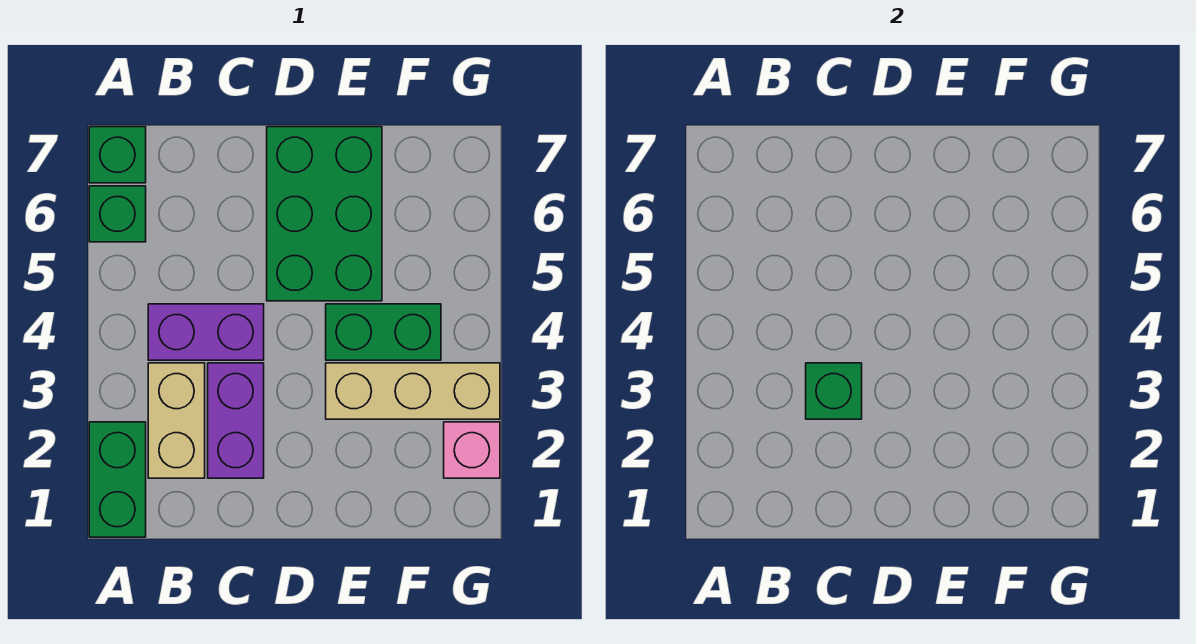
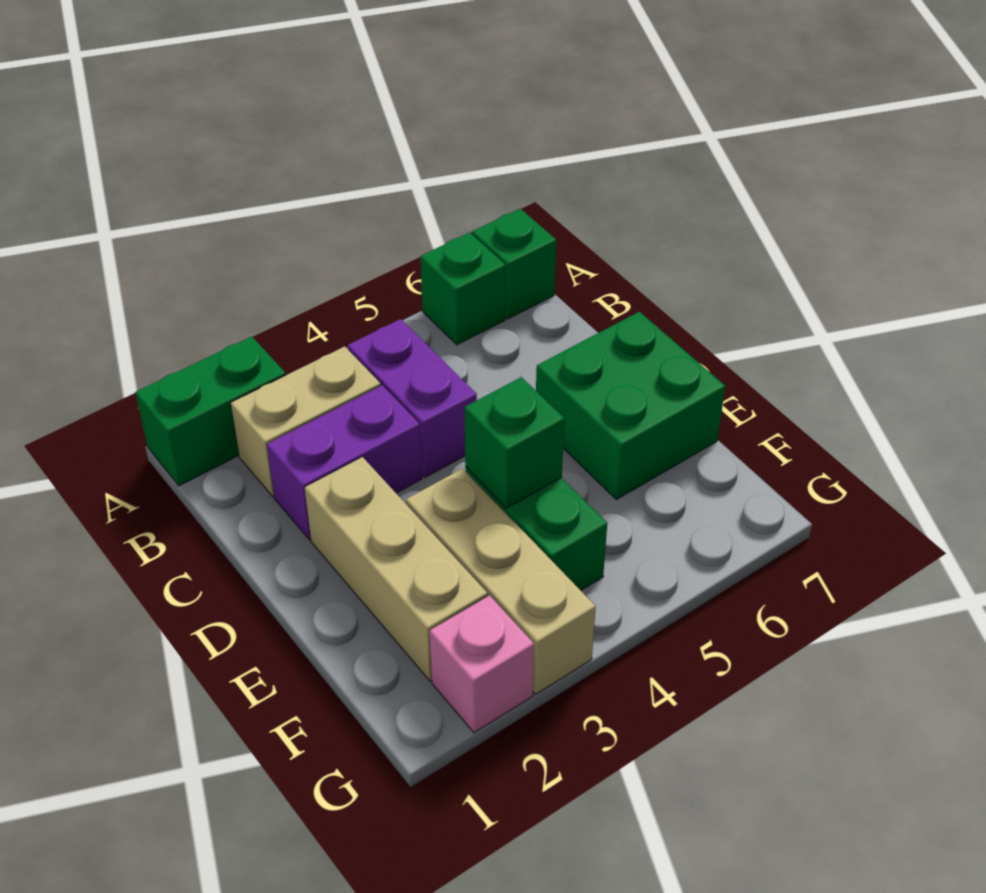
green 1x1 brick [806,363,862,419] -> green 1x1 brick moved to [464,377,565,508]
none -> tan 1x3 brick [305,457,488,681]
green 2x3 brick [267,127,382,301] -> green 2x2 brick [536,312,725,499]

